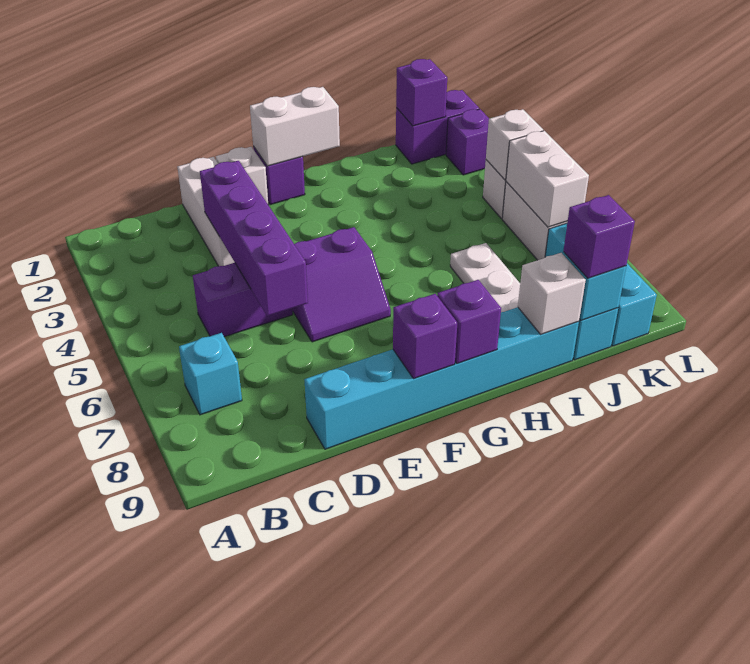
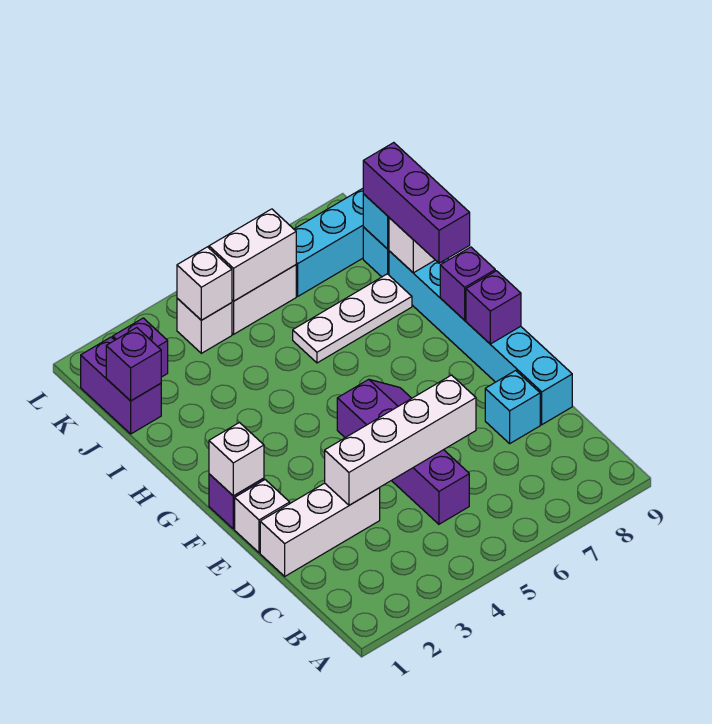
cyan 1x1 brick [179,333,242,415] -> cyan 1x1 brick moved to [485,370,540,444]
purple 1x4 brick [200,161,308,316] -> white 1x4 brick [325,375,476,505]
white 1x2 brick [250,87,340,166] -> white 1x1 brick [209,423,264,496]
purple 1x1 brick [563,195,635,278] -> purple 1x3 brick [363,143,470,263]

